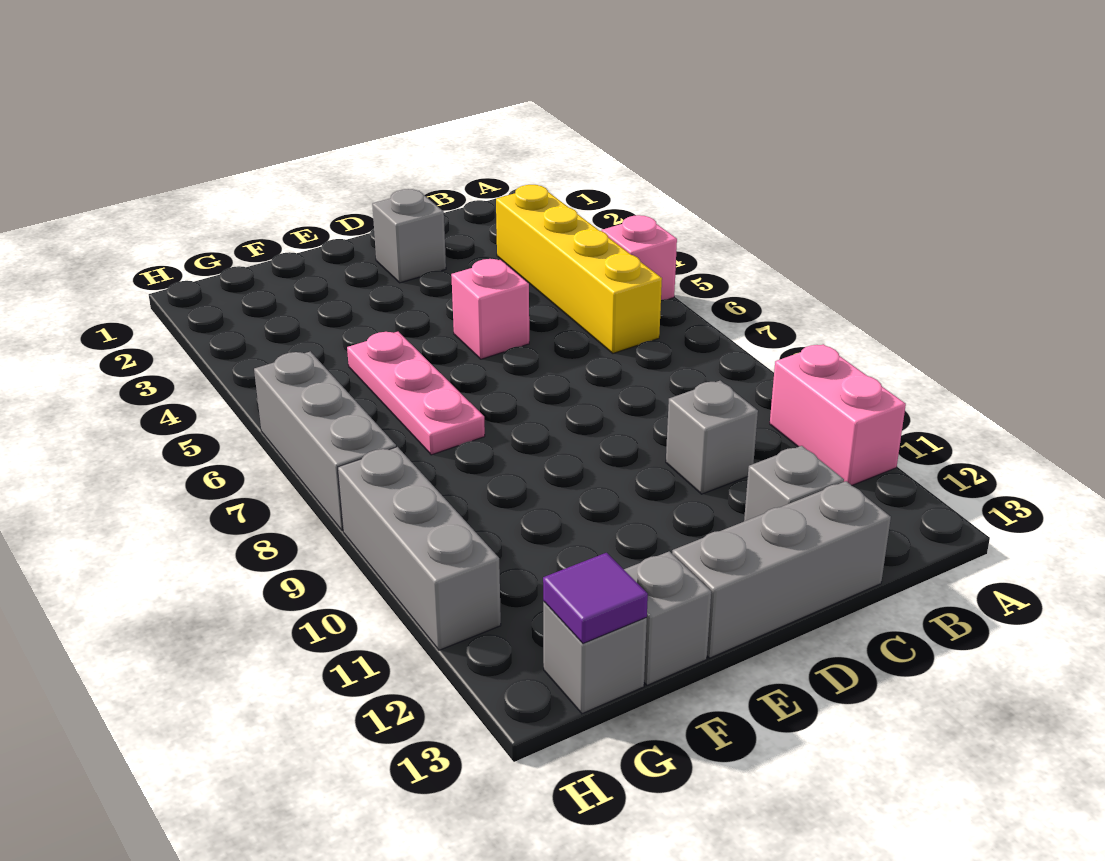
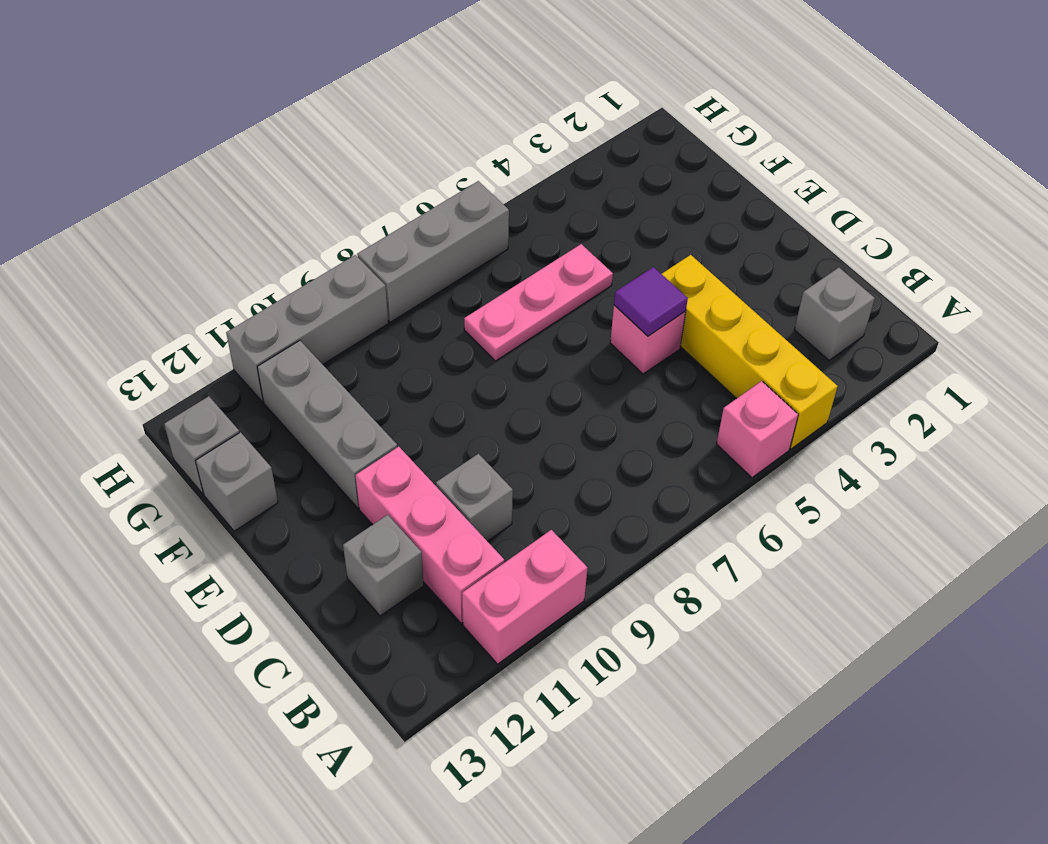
yellow 1x4 brick [496,185,662,353] -> yellow 1x4 brick turned to [662,255,838,449]
none -> pink 1x3 brick [355,447,504,623]
grey 1x3 brick [672,481,891,658] -> grey 1x3 brick moved to [257,341,397,508]
grey 1x1 brick [372,189,446,283] -> grey 1x1 brick moved to [794,268,875,360]
purple 1x1 tile [543,553,648,644] -> purple 1x1 tile moved to [614,267,688,336]

